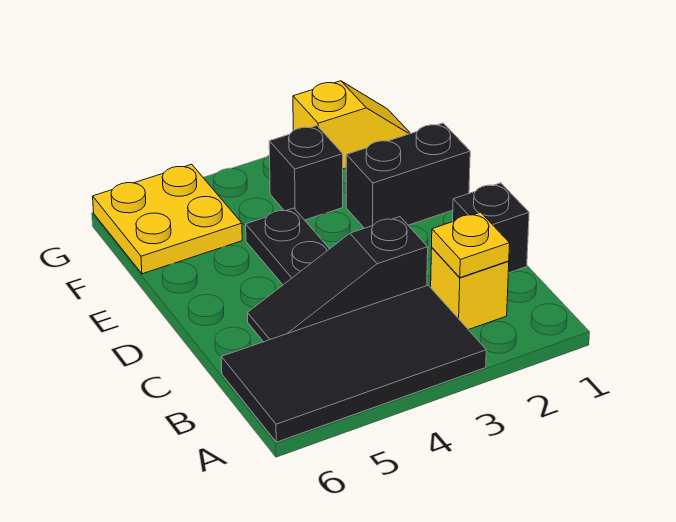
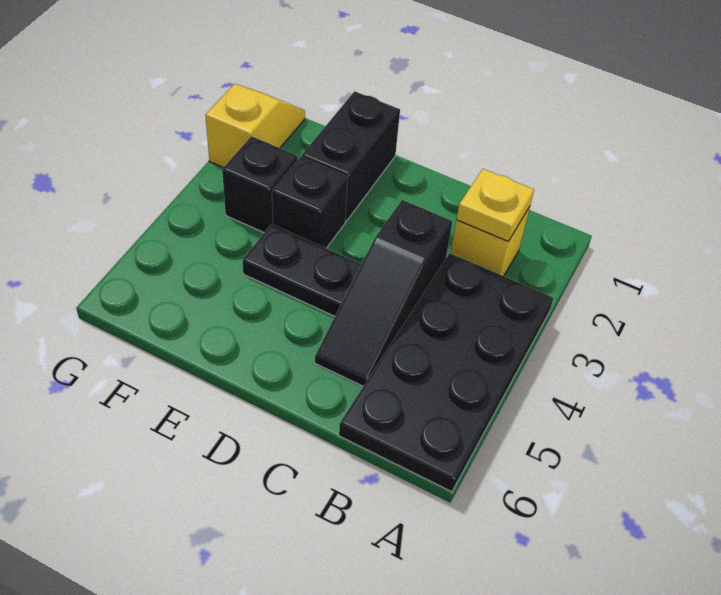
black 2x4 tile [221,285,486,442] -> black 2x4 plate [339,253,554,492]
black 1x1 brick [453,183,529,273] -> black 1x1 brick moved to [272,157,348,248]
yellow 2x2 plate [93,164,242,274] -> none

